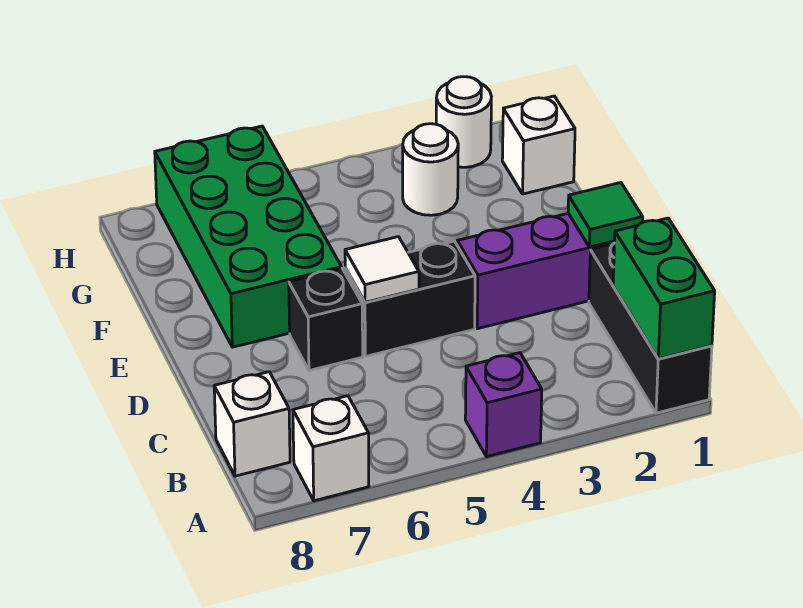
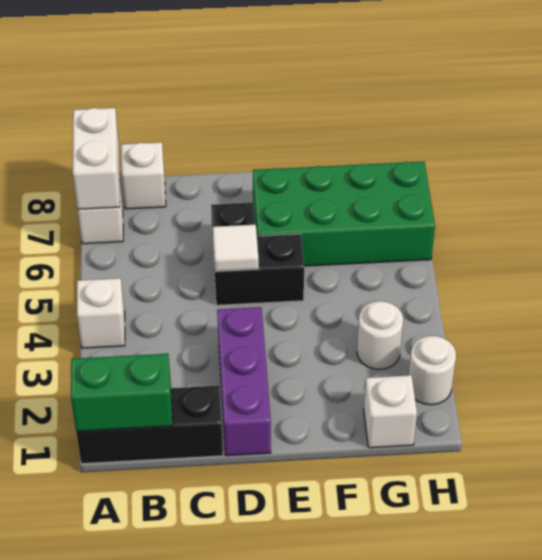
purple 1x1 brick [465,353,542,457] -> white 1x1 brick [77,278,125,348]
none -> white 1x2 brick [73,108,120,209]
green 1x1 tile [568,183,643,247] -> none
black 1x2 brick [345,241,475,357] -> black 1x2 brick turned to [213,234,304,305]

